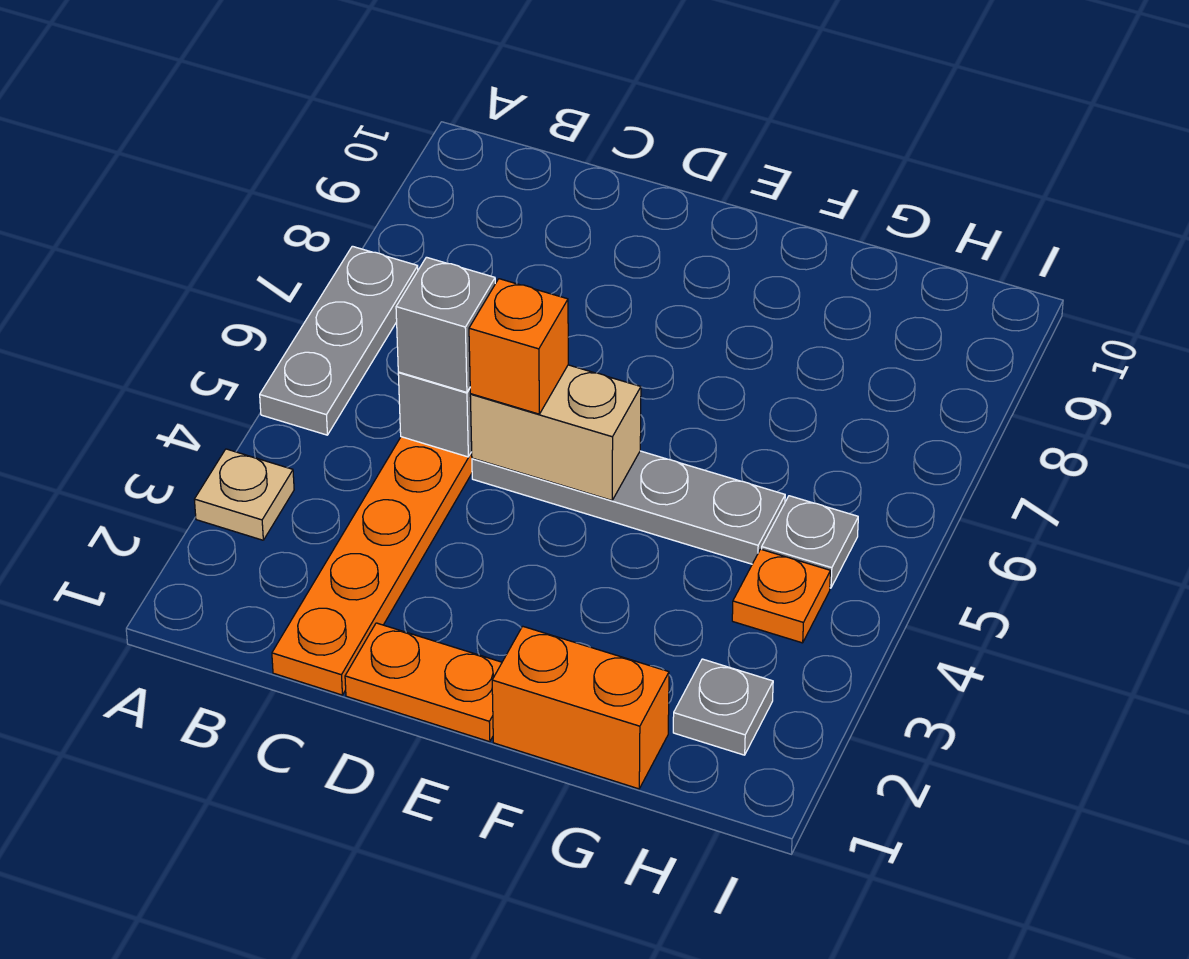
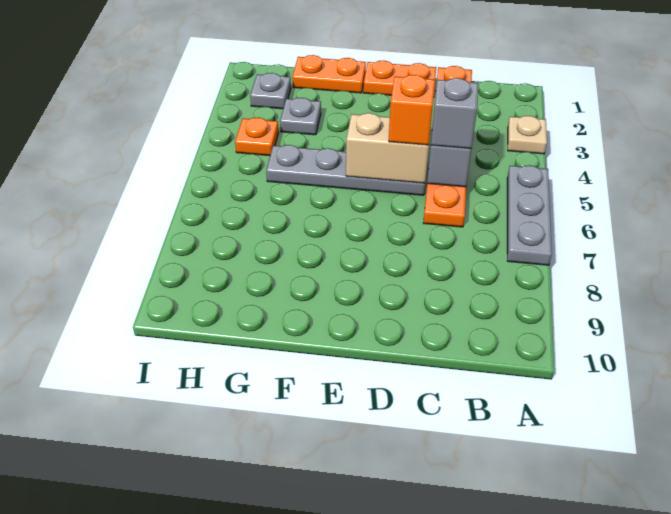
orange 1x2 brick [492,626,669,789] -> orange 1x2 plate [292,55,366,93]
grey 1x1 plate [762,496,858,588] -> grey 1x1 plate moved to [280,98,321,135]

